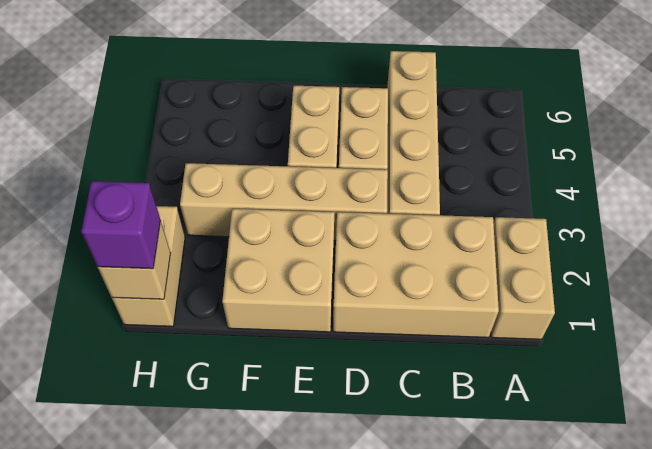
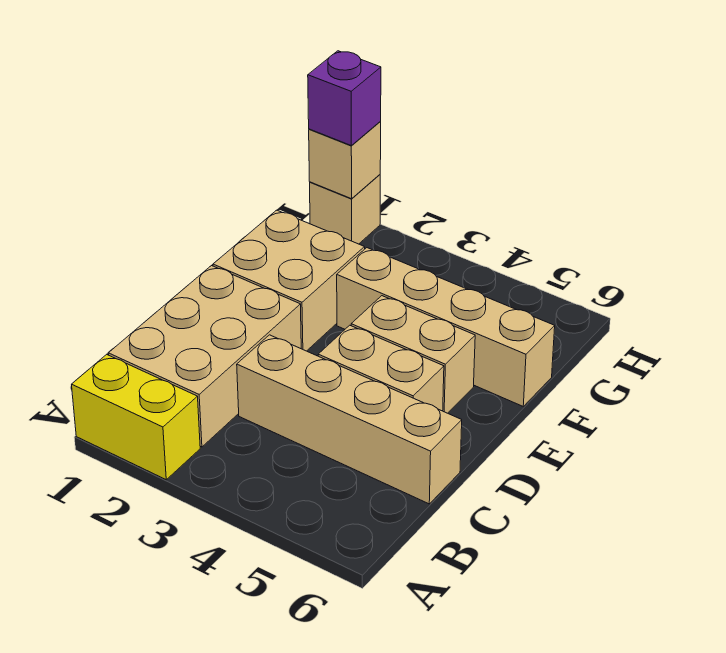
tan 1x2 brick [491,217,555,339] -> yellow 1x2 brick [72,354,200,479]
tan 1x4 brick [180,163,388,240] -> tan 1x4 brick turned to [337,248,555,406]
tan 1x2 brick [112,206,185,326] -> tan 1x1 brick [310,175,380,244]

